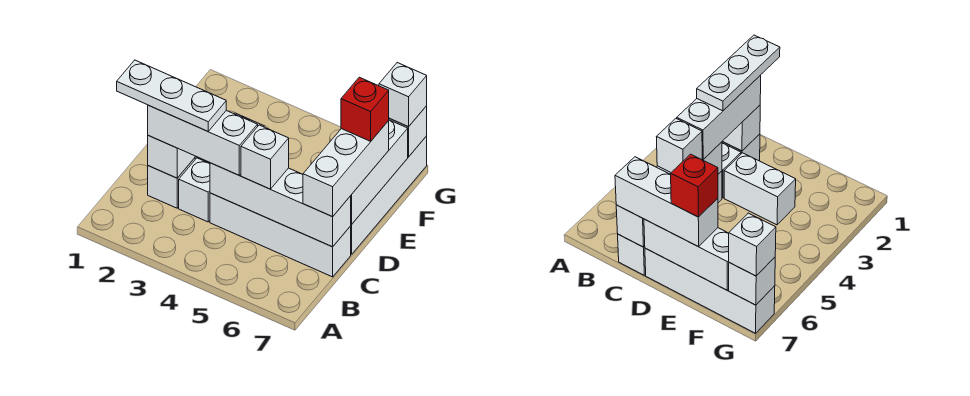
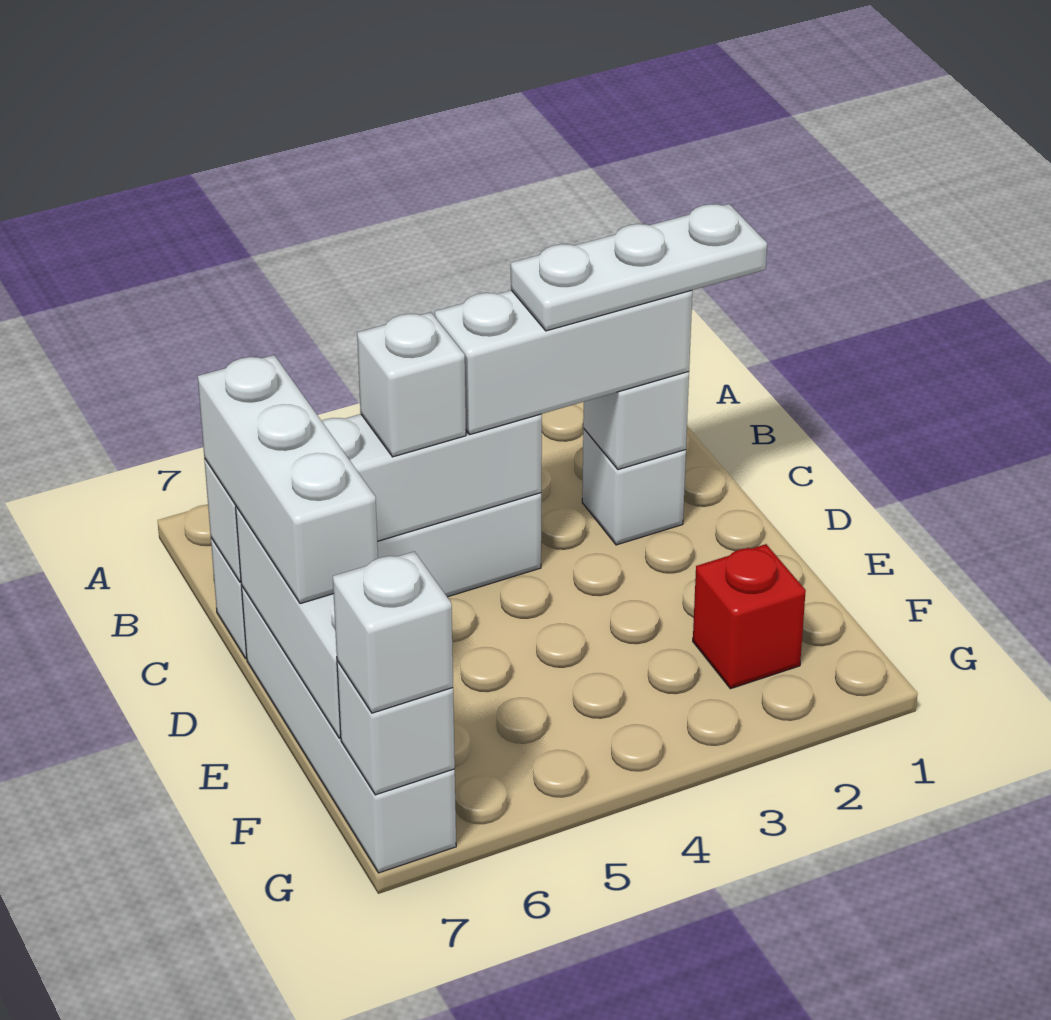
white 1x1 brick [179,158,210,222] -> none
white 1x2 brick [724,153,796,225] -> none
red 1x1 brick [341,77,389,141] -> red 1x1 brick moved to [693,544,806,689]

